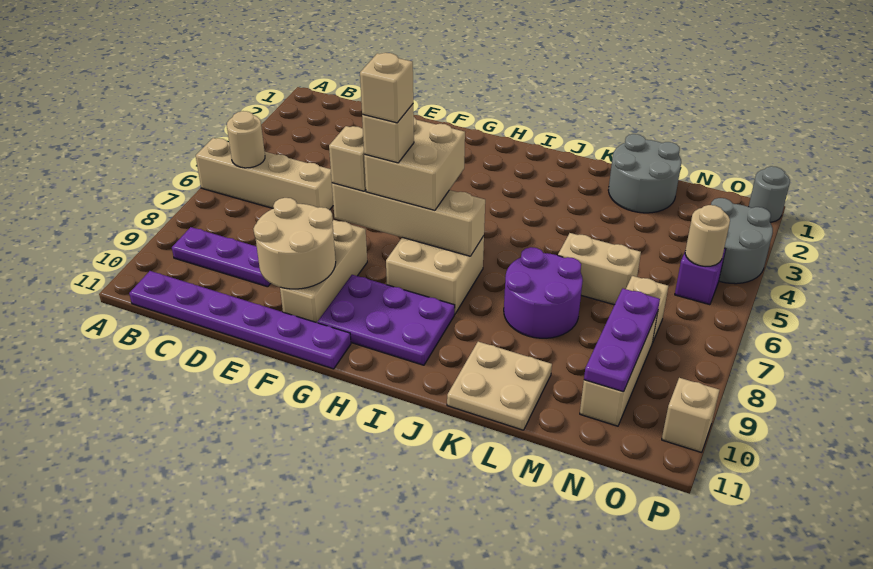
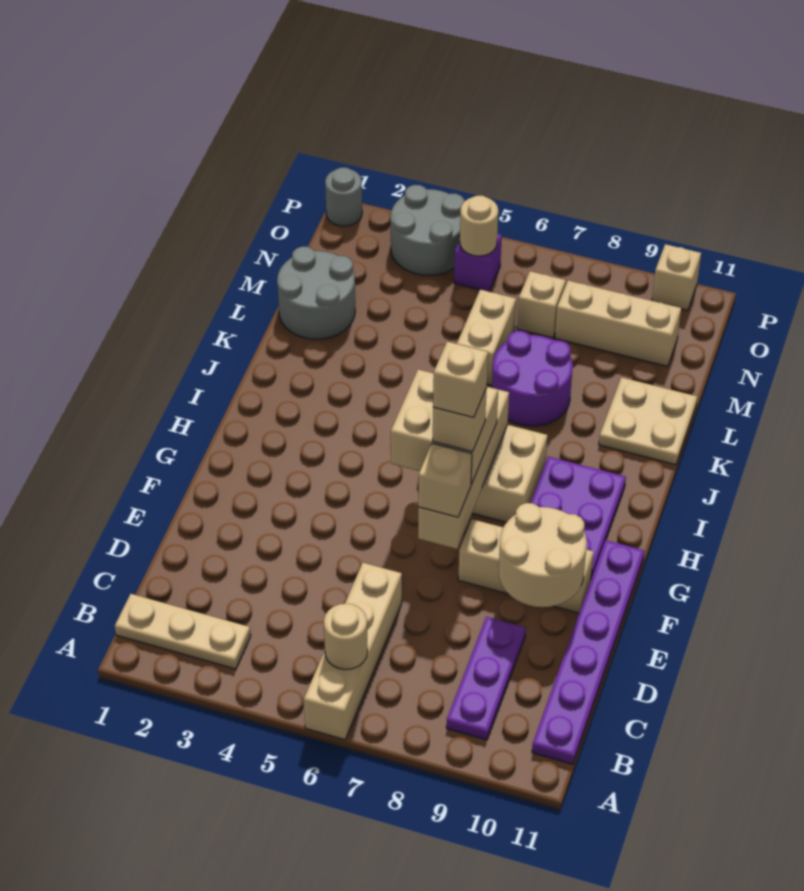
none -> tan 1x3 plate [115,594,251,669]
purple 1x3 plate [584,289,660,392] -> none

